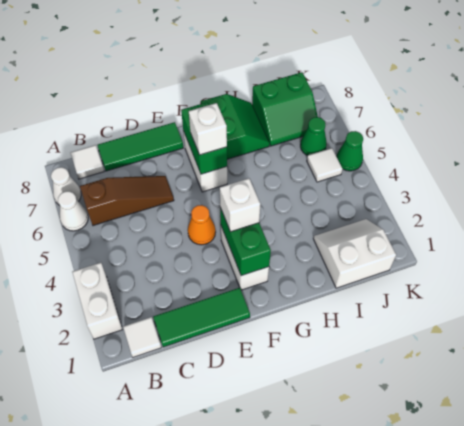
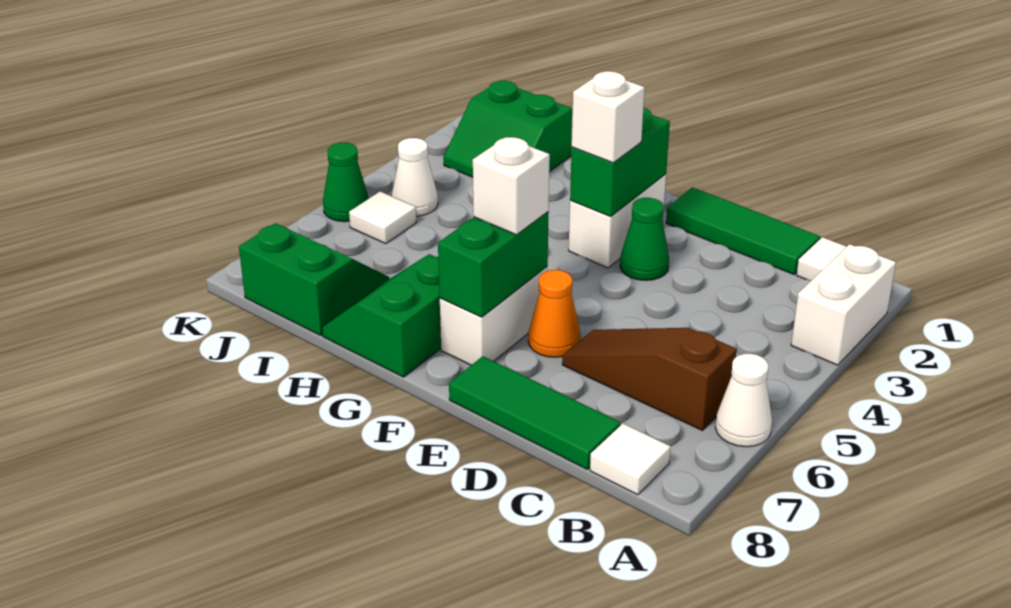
white 1x1 cone [51,167,81,205] -> white 1x1 cone moved to [392,138,438,216]
orange 1x1 cone [188,205,216,245] -> orange 1x1 cone moved to [528,270,580,357]
white 2x2 slope [313,219,396,288] -> green 2x2 slope [443,81,572,177]
green 1x1 cone [300,117,327,156] -> green 1x1 cone moved to [620,198,669,280]

